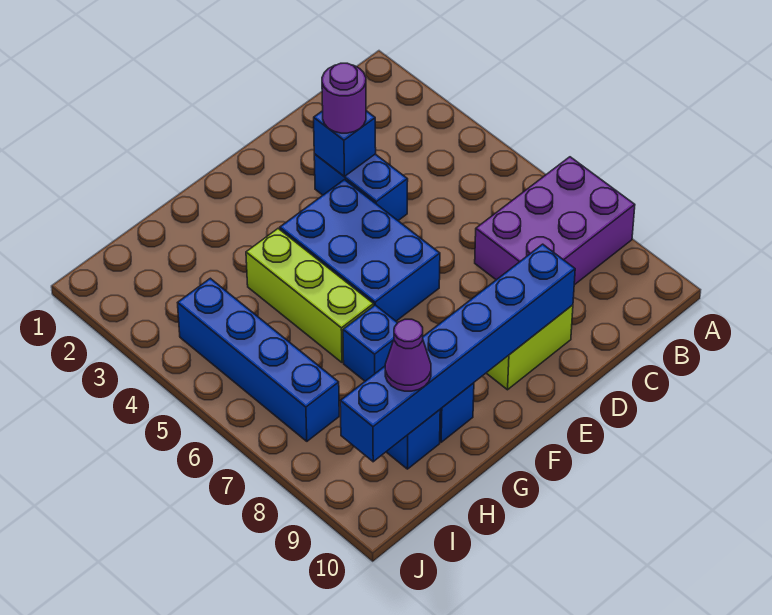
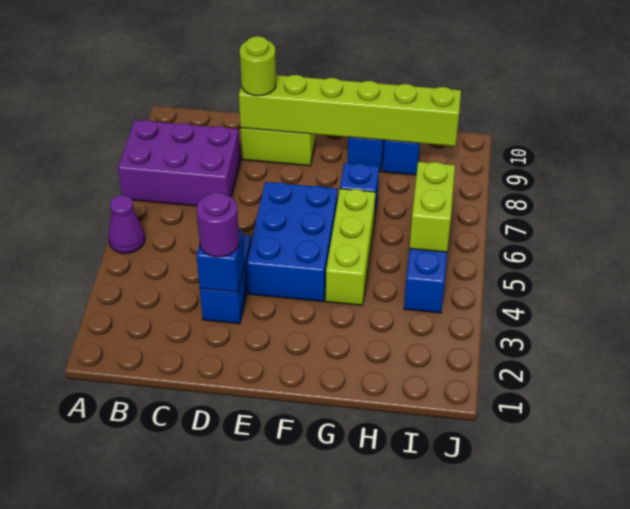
blue 1x6 brick [340,244,575,462] -> lime 1x6 brick [239,75,461,146]
none -> lime 1x1 round brick [240,36,276,96]
purple 1x1 cone [385,319,431,391] -> purple 1x1 cone moved to [108,195,145,253]
none -> lime 1x2 brick [409,162,455,252]

